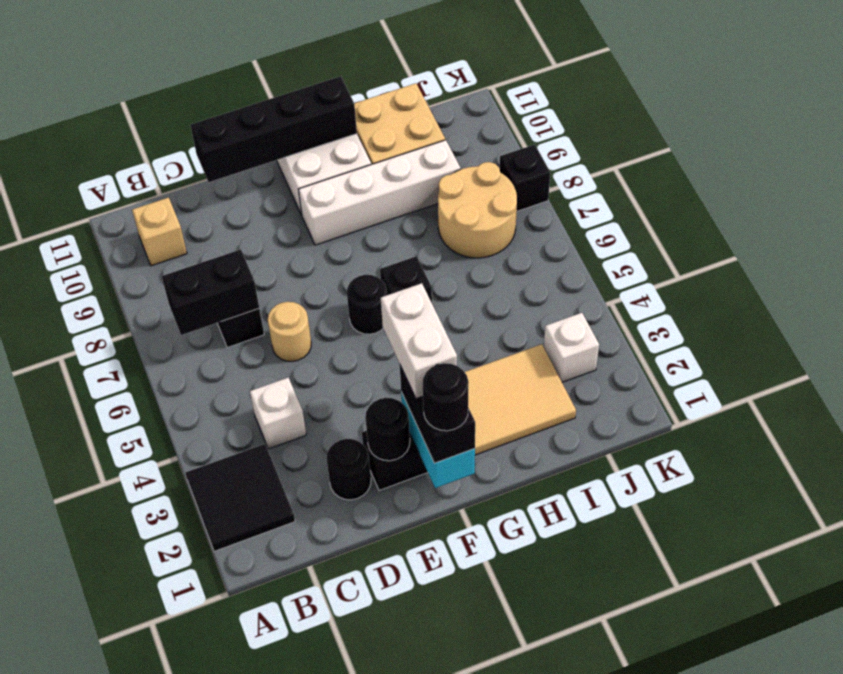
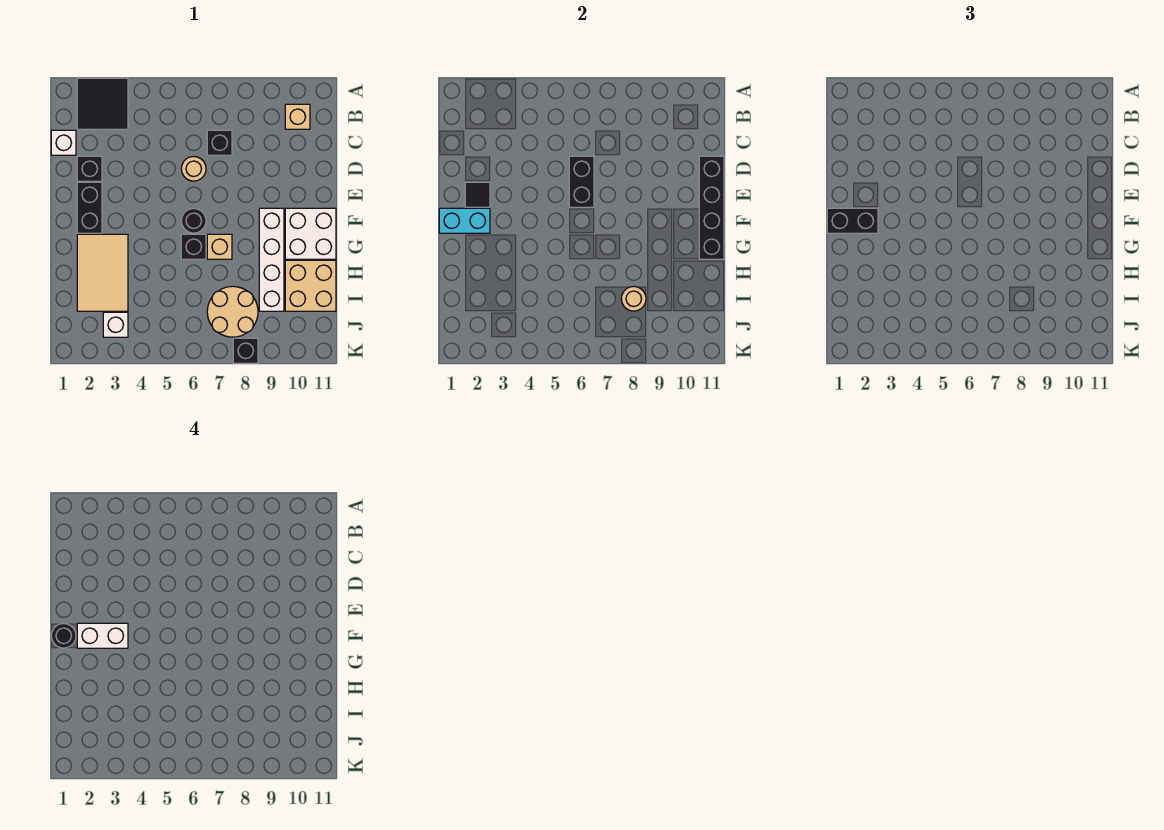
black 1x2 brick [162,249,259,335] -> black 1x2 brick moved to [569,156,594,207]
white 1x1 brick [250,378,306,449] -> white 1x1 brick moved to [51,130,76,155]
black 1x1 round brick [326,439,371,500] -> black 1x1 brick [77,156,102,181]
black 1x1 round brick [365,398,410,461] -> black 1x1 tile [465,182,490,207]
none -> tan 1x1 brick [207,234,232,259]
none -> tan 1x1 round brick [621,286,646,311]

